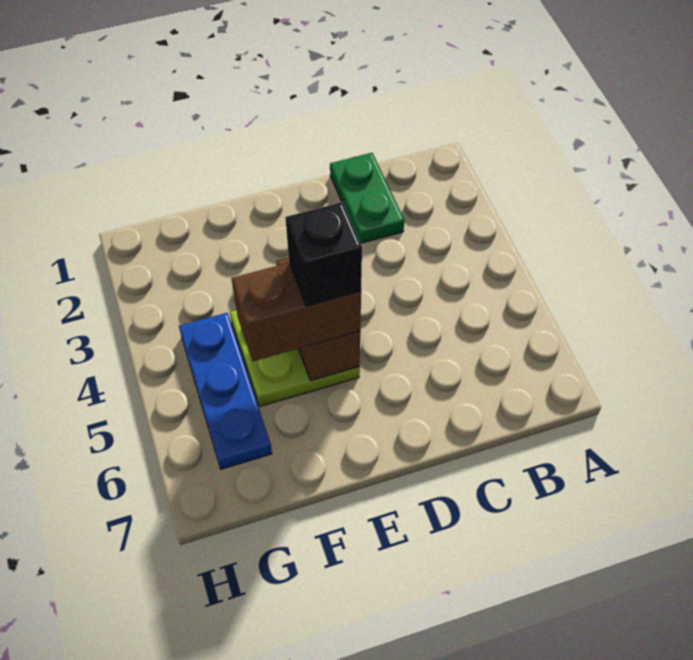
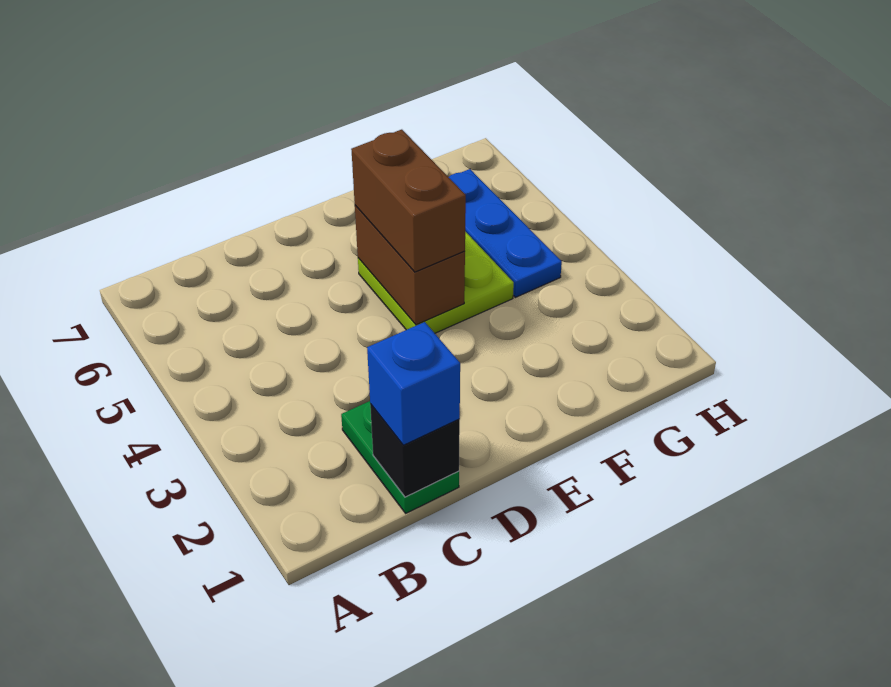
none -> blue 1x1 brick [367,322,460,445]
brown 1x2 brick [231,263,361,361] -> brown 1x2 brick turned to [351,130,466,272]
black 1x1 brick [285,202,362,306] -> black 1x1 brick moved to [370,404,460,497]

